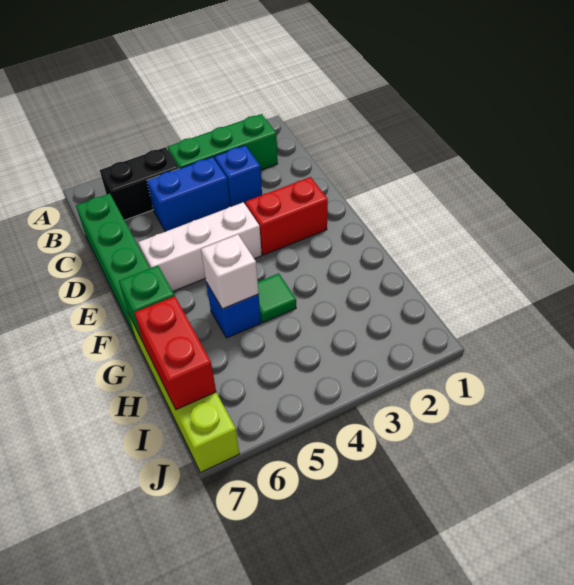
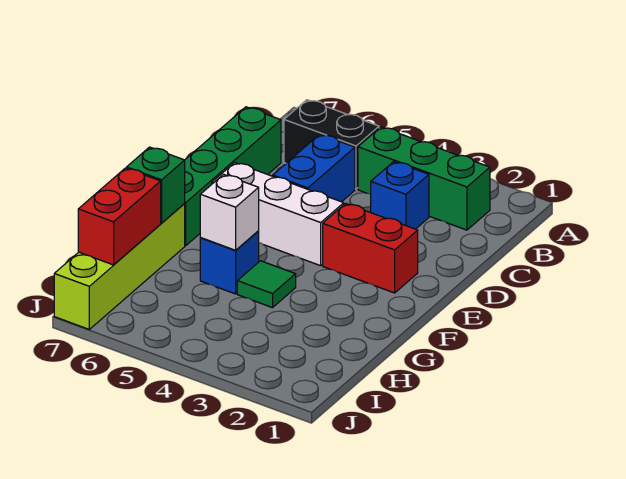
blue 1x2 brick [147,157,230,231] -> blue 1x2 brick turned to [273,134,355,202]

